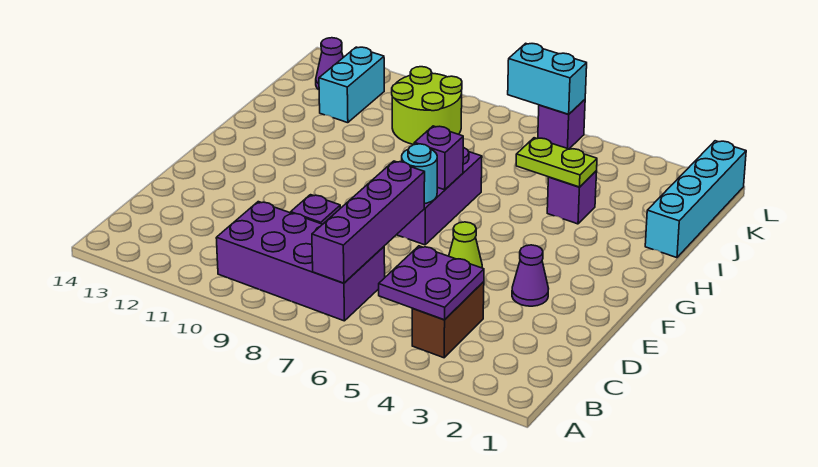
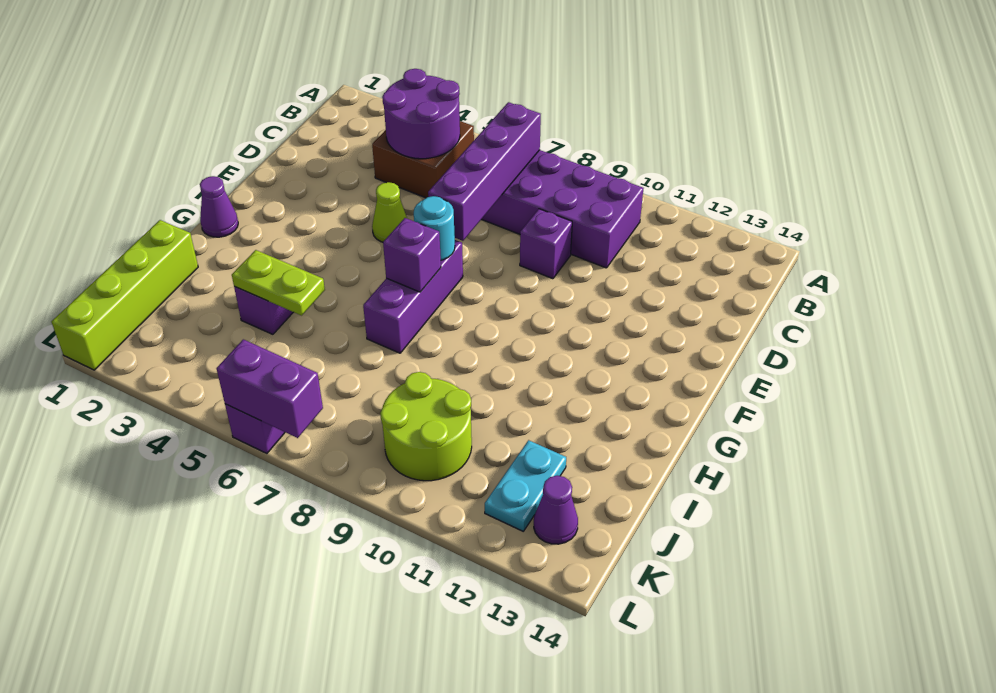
brown 1x2 brick [412,282,484,358] -> brown 2x2 brick [372,121,474,198]
purple 2x2 plate [379,246,484,320] -> purple 2x2 round brick [382,69,460,159]
purple 1x1 cone [512,245,549,306] -> purple 1x1 cone moved to [200,176,238,237]
cyan 1x4 brick [645,141,746,258] -> lime 1x4 brick [52,220,198,370]
cyan 1x2 brick [319,47,384,123] -> cyan 1x2 plate [485,440,566,531]
cyan 1x2 brick [508,43,587,114] -> purple 1x2 brick [217,339,323,438]

